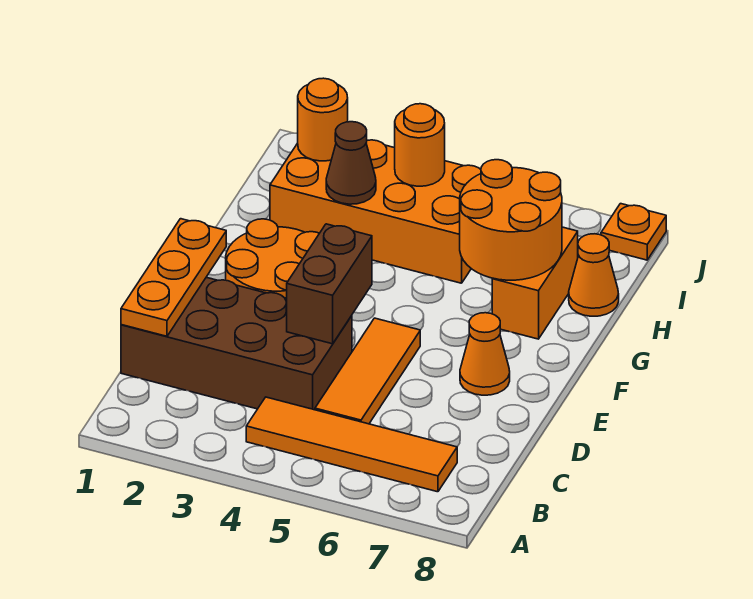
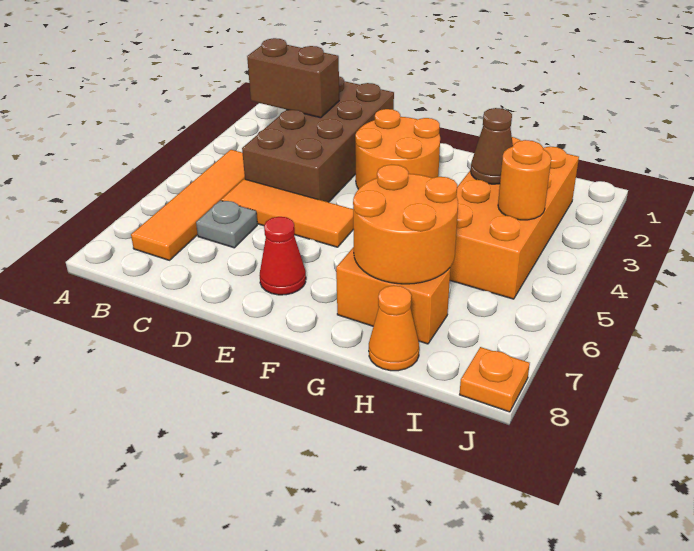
orange 1x3 plate [121,219,226,336] -> none
none -> grey 1x1 plate [196,201,257,248]
brown 1x2 brick [287,224,372,344] -> brown 1x2 brick moved to [247,38,339,118]
orange 1x1 cone [460,313,510,395] -> red 1x1 cone [259,217,306,295]
orange 1x1 round brick [298,78,348,161] -> none

